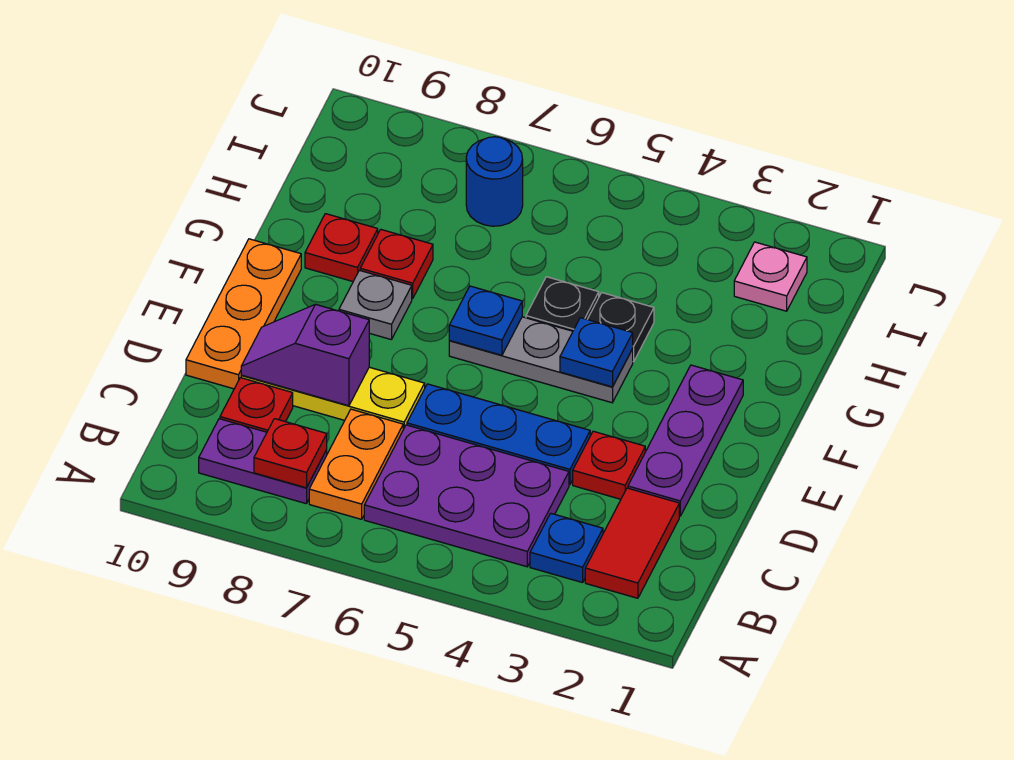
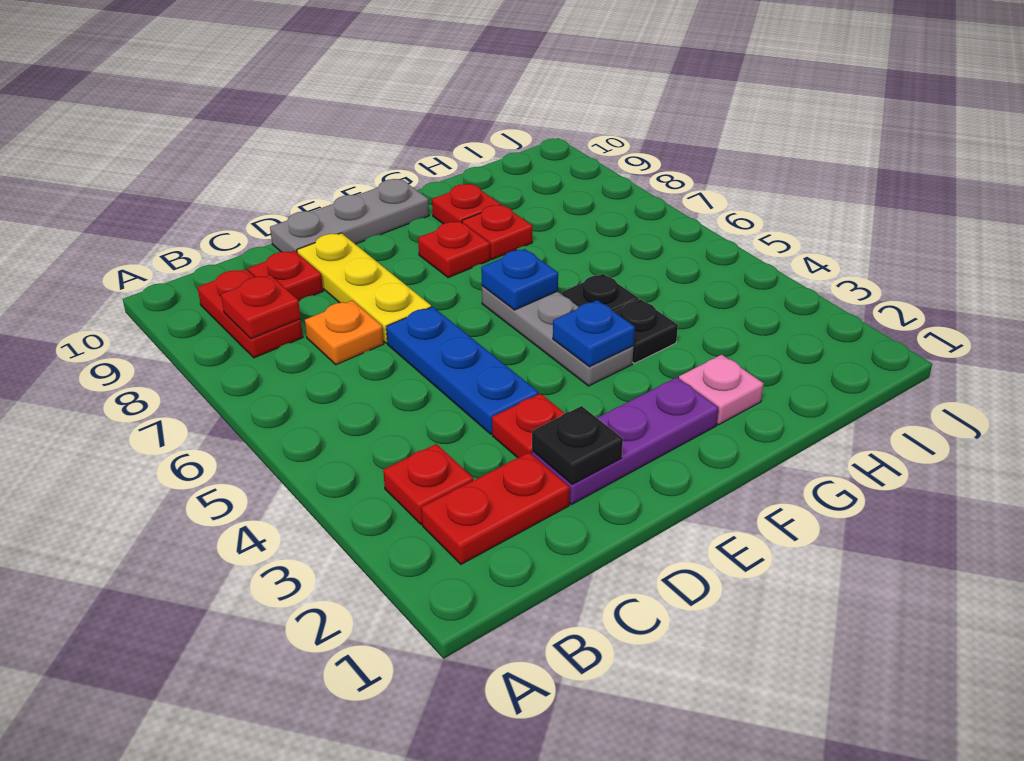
red 1x2 tile [585,488,679,598] -> red 1x2 plate [421,452,570,564]
blue 1x1 plate [530,513,603,583] -> red 1x1 plate [383,444,473,524]
purple 2x3 plate [364,425,569,567] -> none
orange 1x2 plate [309,409,403,519] -> orange 1x1 plate [305,300,384,365]
purple 1x2 plate [199,419,327,504] -> red 1x2 plate [198,269,303,358]
none -> black 1x1 plate [532,406,623,484]
purple 1x2 slope [241,304,369,406] -> none
orange 1x3 plate [186,239,301,389] -> grey 1x3 plate [270,179,429,252]
grey 1x1 plate [339,270,412,340] -> red 1x1 plate [418,221,490,278]
pink 1x1 plate [734,242,807,311] -> pink 1x1 plate moved to [679,355,764,425]
blue 1x1 round brick [466,137,523,226] -> none

